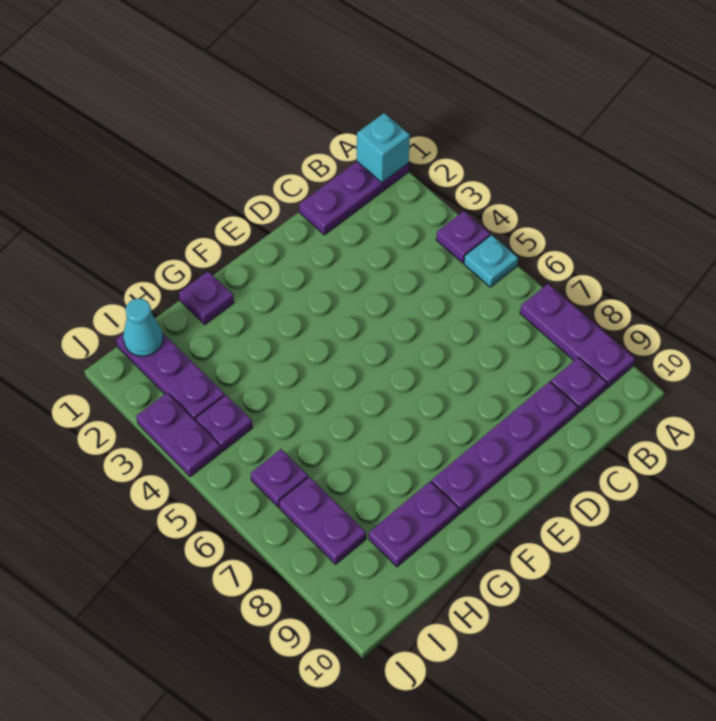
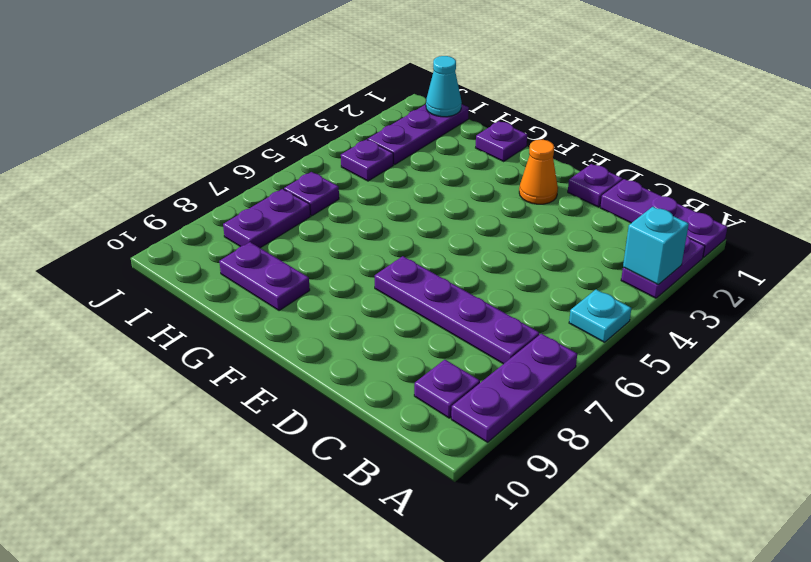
cyan 1x1 brick [357,113,410,183] -> cyan 1x1 brick moved to [623,207,689,285]
purple 1x1 plate [436,211,490,263] -> purple 1x1 plate moved to [568,164,623,207]
purple 1x4 plate [431,381,578,514] -> purple 1x4 plate moved to [375,256,539,364]
none -> orange 1x1 cone [519,140,558,204]
purple 1x2 plate [136,393,221,477] -> purple 1x2 plate moved to [621,235,705,298]

